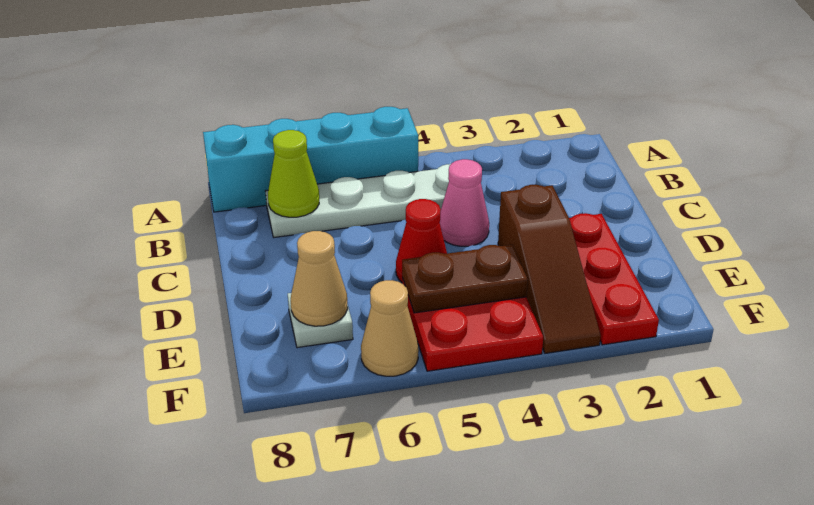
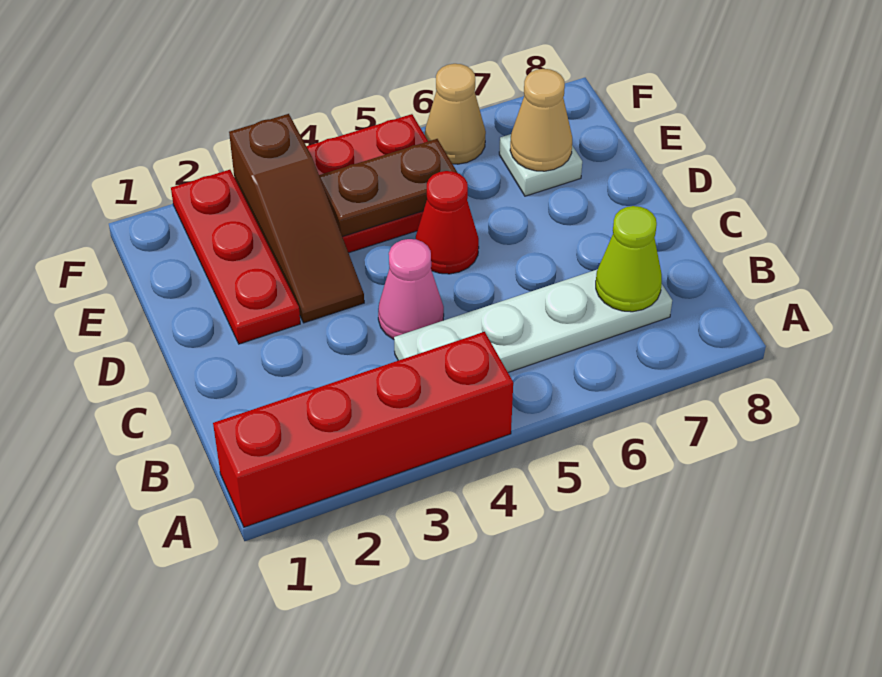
none -> red 1x4 brick [213,332,513,527]
cyan 1x4 brick [203,107,418,212] -> none
brown 1x3 slope [498,185,601,353] -> brown 1x3 slope turned to [229,114,364,323]

